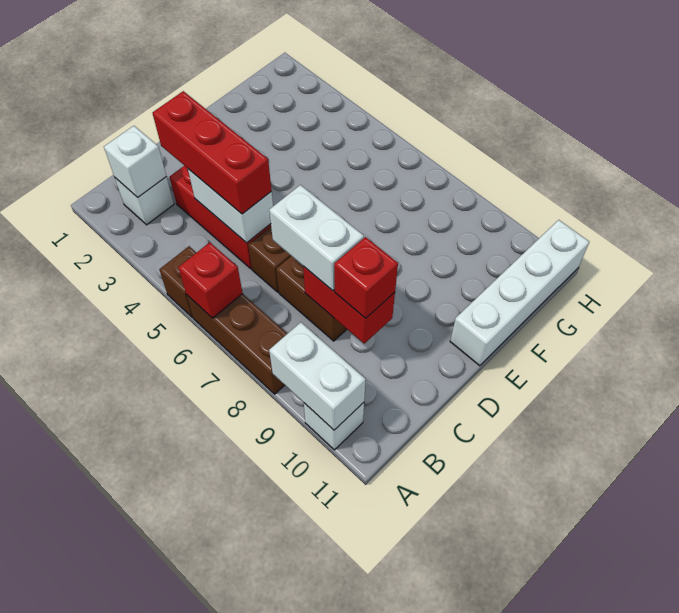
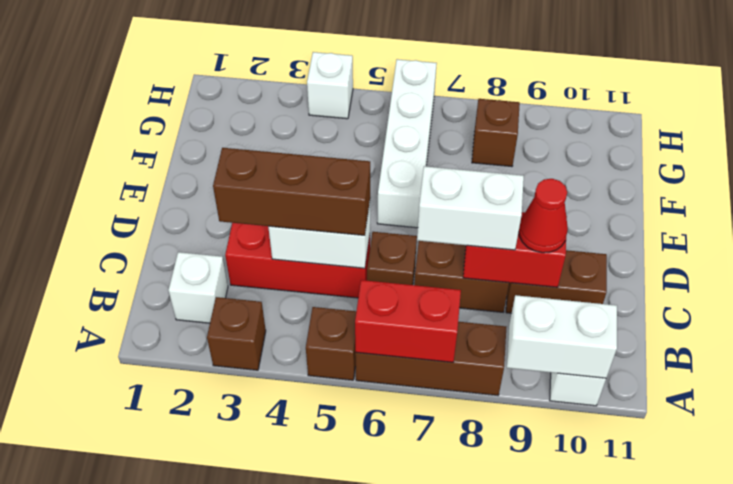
none -> brown 1x1 brick [207,297,266,370]
red 1x1 brick [178,242,243,318] -> red 1x2 brick [355,280,461,362]
white 1x1 brick [104,126,167,197] -> white 1x1 brick moved to [307,52,353,119]
red 1x3 brick [153,91,272,214] -> brown 1x3 brick [213,148,370,235]
none -> brown 1x2 brick [506,250,607,313]
red 1x1 brick [334,237,398,318] -> red 1x1 cone [519,179,568,253]
white 1x4 brick [450,220,589,366] -> white 1x4 brick moved to [377,59,437,228]
none -> brown 1x1 brick [472,99,520,167]

